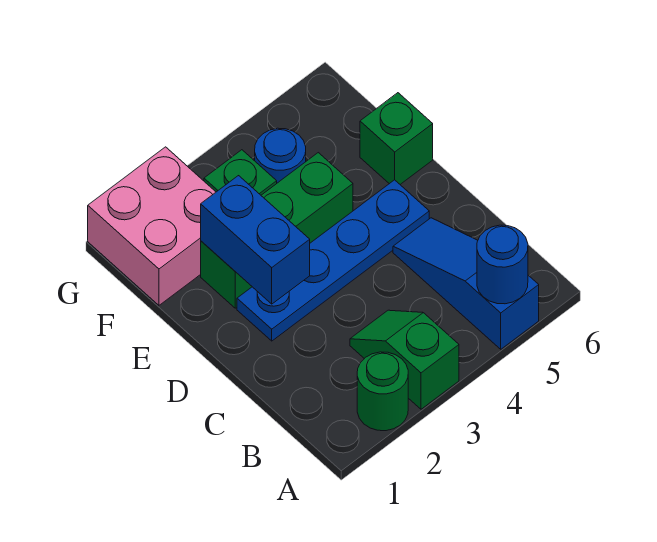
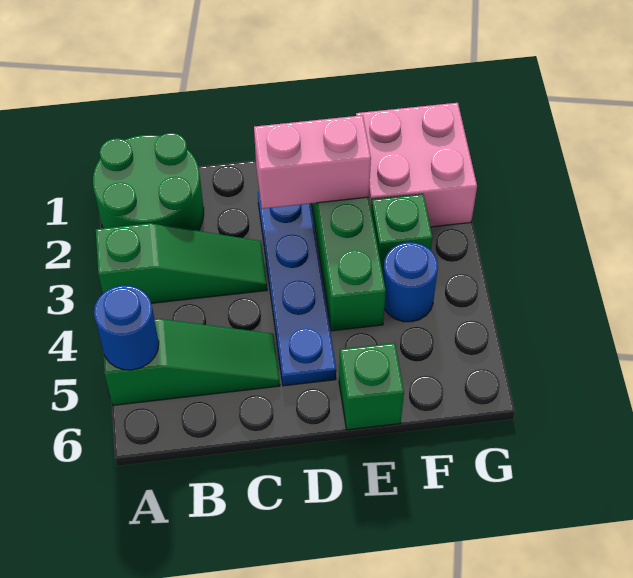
green 1x1 round brick [357,352,408,431] -> green 2x2 round brick [93,133,204,231]
green 1x2 slope [350,310,459,409] -> green 1x3 slope [96,223,267,303]
blue 1x3 slope [393,218,539,349] -> green 1x3 slope [103,319,280,405]
blue 1x2 brick [201,176,310,304] -> pink 1x2 brick [254,115,371,209]

